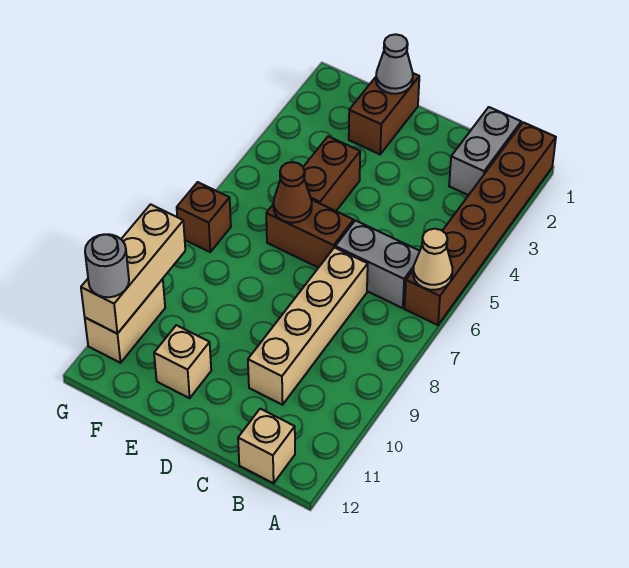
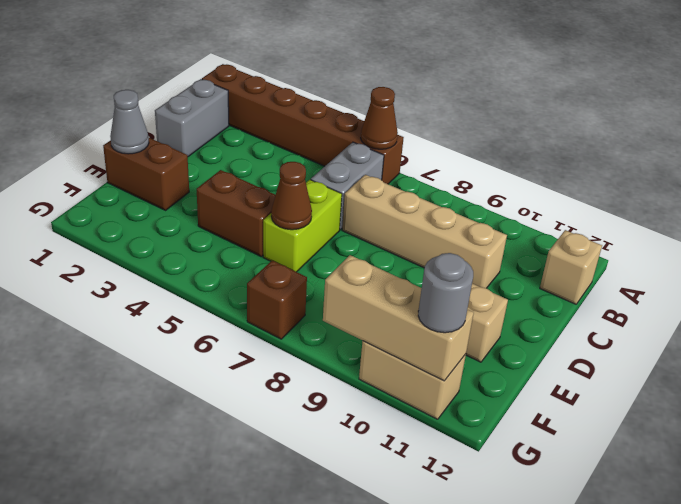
tan 1x1 cone [413,229,453,290] -> brown 1x1 cone [361,87,398,149]
grey 1x2 brick [449,107,521,195] -> grey 1x2 brick turned to [155,79,229,157]
brown 1x2 brick [266,200,354,268] -> lime 1x2 brick [263,180,342,272]

